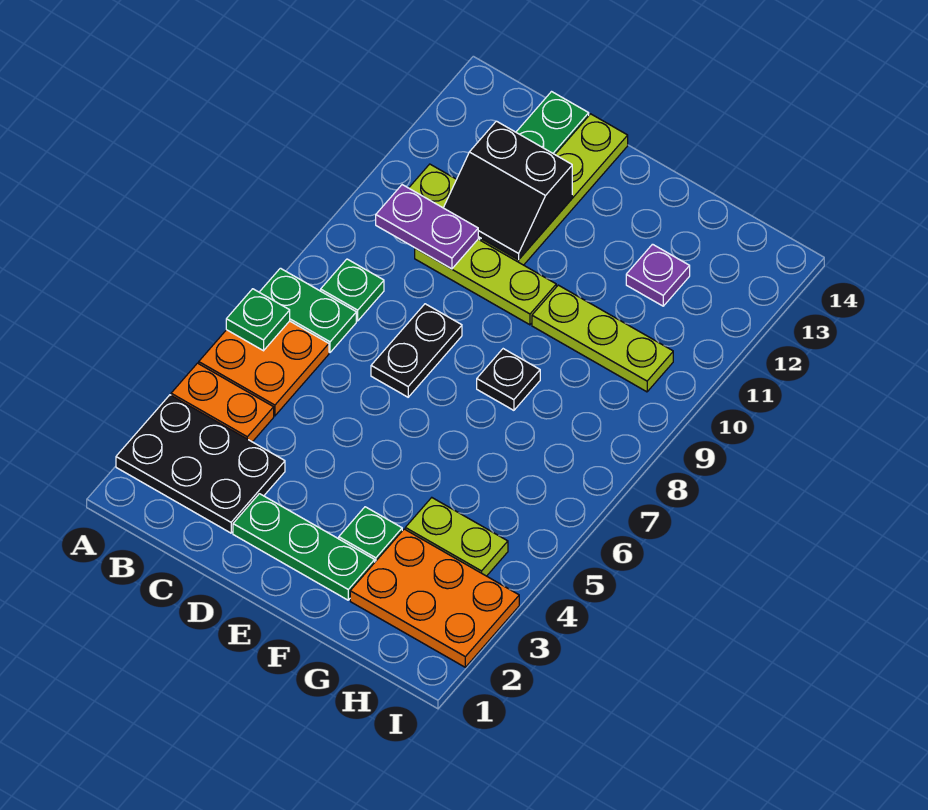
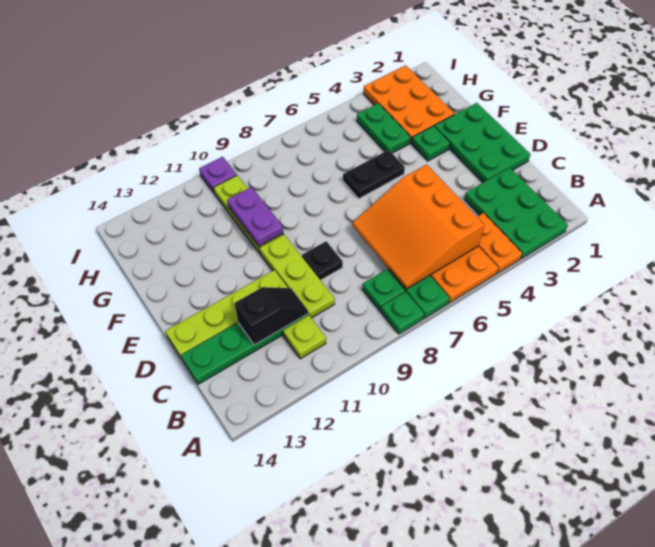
black 2x3 plate [116,395,285,533] -> green 2x3 plate [464,168,568,259]
green 1x1 plate [226,289,290,351] -> green 1x1 plate moved to [381,292,424,334]
none -> orange 3x3 slope [353,165,484,289]
purple 1x2 plate [376,185,478,269] -> purple 1x2 plate moved to [227,187,283,246]
black 2x2 slope [444,121,572,260] -> black 1x2 slope [235,287,308,345]
green 1x3 plate [233,494,375,600] -> green 2x3 plate [435,103,530,182]
black 1x2 plate [371,304,462,397] -> black 1x2 plate moved to [343,150,405,199]
black 1x1 plate [477,349,540,410] -> black 1x1 plate moved to [302,241,343,280]
lime 1x2 plate [405,498,508,576] -> green 1x2 plate [357,103,411,153]
purple 1x1 plate [626,244,690,306] -> purple 1x1 plate moved to [199,157,237,193]

